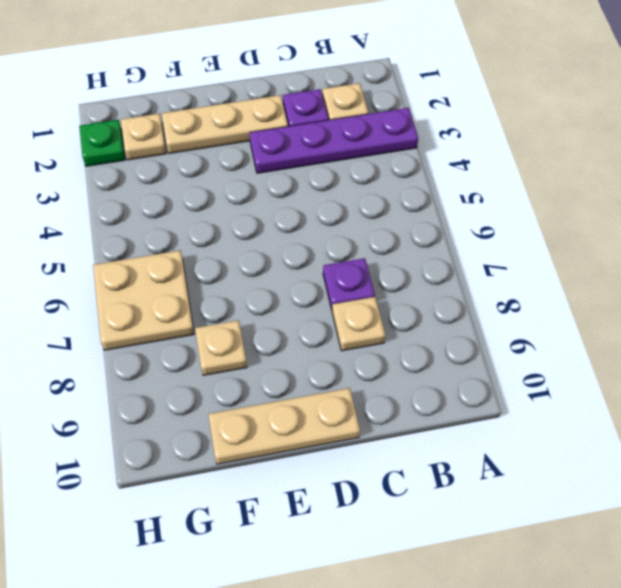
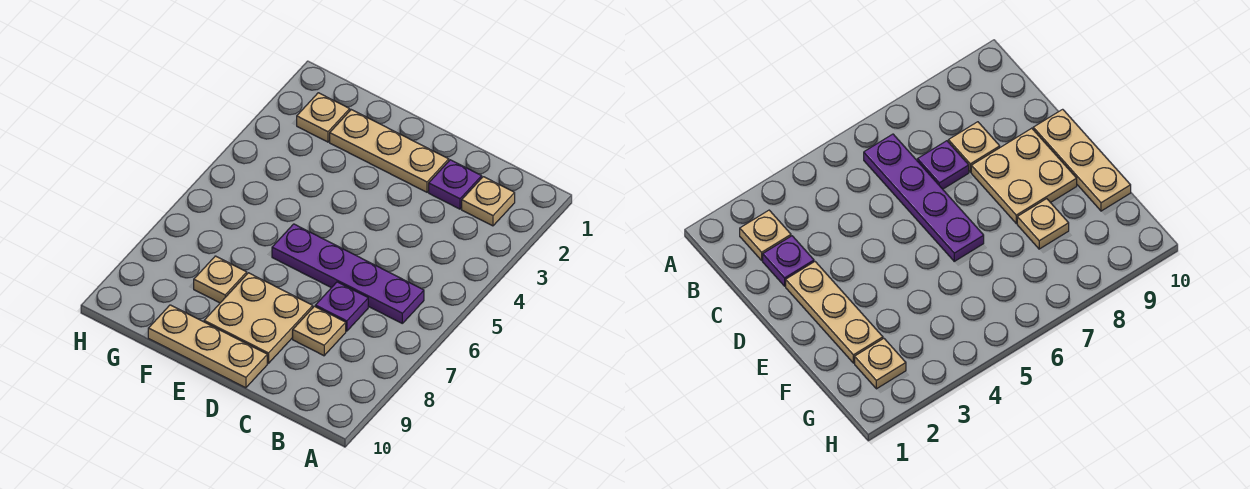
purple 1x4 plate [249,108,418,173] -> purple 1x4 plate moved to [272,224,424,323]
tan 2x2 plate [93,250,194,350] -> tan 2x2 plate moved to [204,273,313,363]
green 1x1 plate [79,120,125,166] -> none

